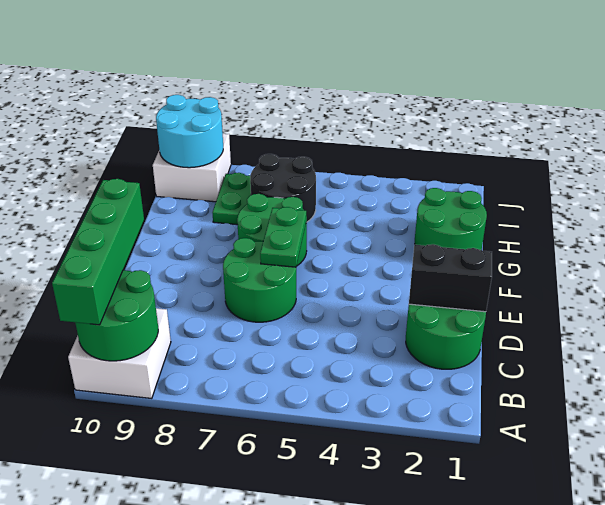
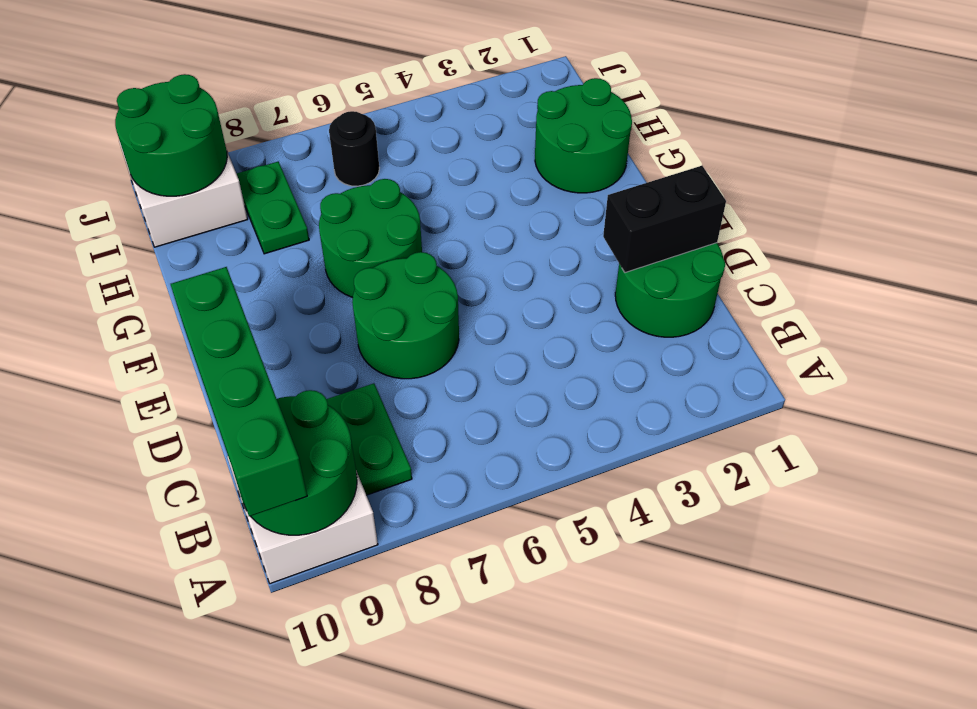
green 1x2 plate [260,207,306,267] -> green 1x2 plate moved to [326,383,412,495]
black 2x2 round brick [250,154,316,222] -> black 1x1 round brick [329,111,379,186]
cyan 2x2 round brick [156,95,223,168] -> green 2x2 round brick [115,74,227,196]

